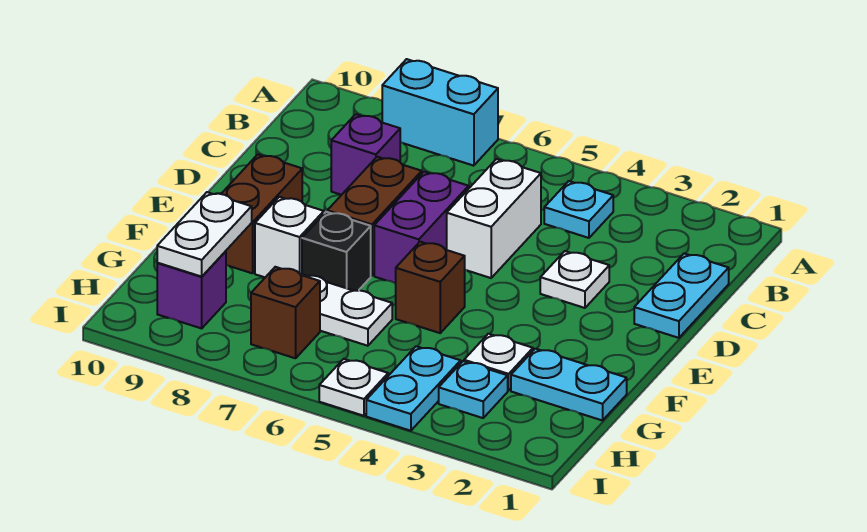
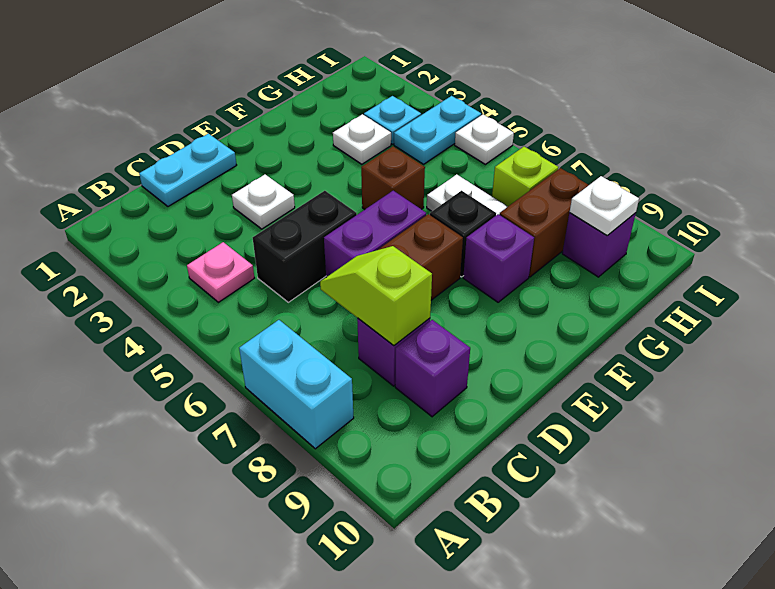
cyan 1x1 plate [544,181,613,238] -> pink 1x1 plate [187,242,254,302]
white 1x2 brick [447,159,541,278] -> black 1x2 brick [253,191,357,302]
none -> lime 1x2 slope [320,246,432,346]
none -> purple 1x1 brick [395,320,470,417]
brown 1x2 brick [221,154,302,273] -> brown 1x2 brick moved to [499,168,589,277]
white 1x1 brick [255,197,324,277] -> purple 1x1 brick [463,214,534,302]
cyan 1x2 plate [511,349,627,421] -> none
white 1x2 plate [157,192,252,277] -> white 1x1 plate [570,176,639,236]
brown 1x1 brick [251,267,320,358] -> lime 1x1 brick [492,147,558,207]

